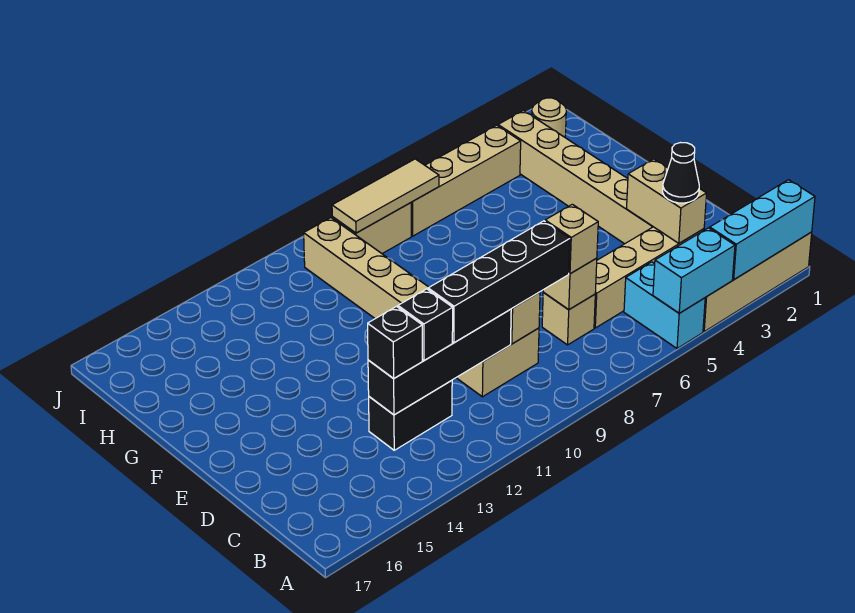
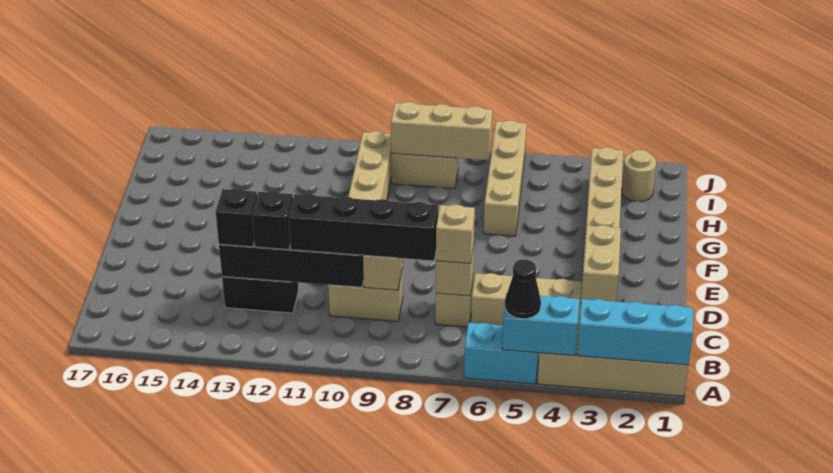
cyan 1x2 brick [624,262,705,348] -> cyan 1x2 brick turned to [464,323,538,384]
black 1x1 cone [663,143,699,203] -> black 1x1 cone moved to [505,259,541,319]
tan 1x4 brick [411,125,521,236] -> tan 1x4 brick turned to [484,120,527,236]
tan 1x3 tile [332,159,439,233] -> tan 1x3 brick [391,102,492,160]

